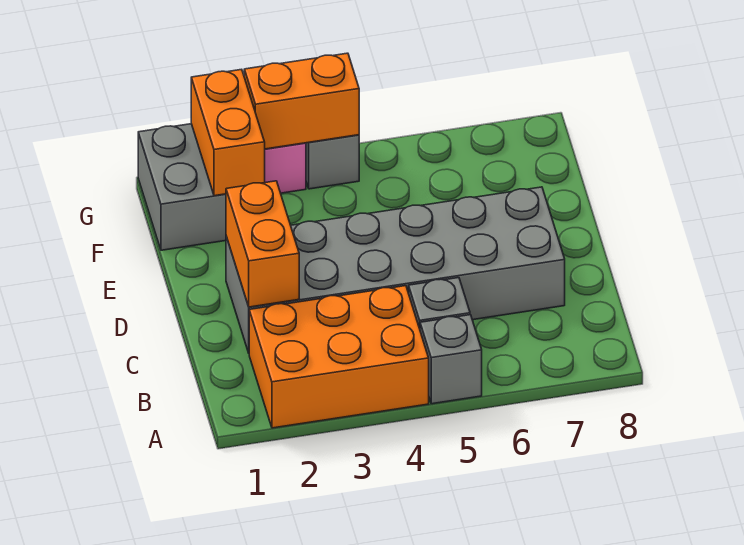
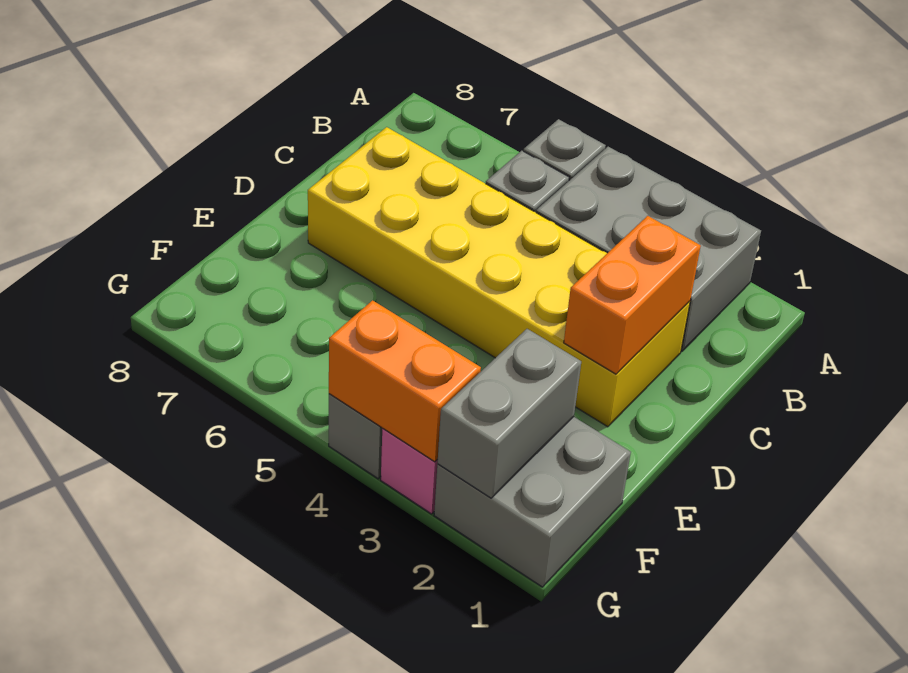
orange 2x3 brick [249,286,429,428] -> grey 2x3 brick [536,147,761,351]
grey 2x6 brick [226,187,565,353] -> yellow 2x6 brick [308,127,690,427]
orange 1x2 brick [191,69,265,196] -> grey 1x2 brick [437,329,581,498]

